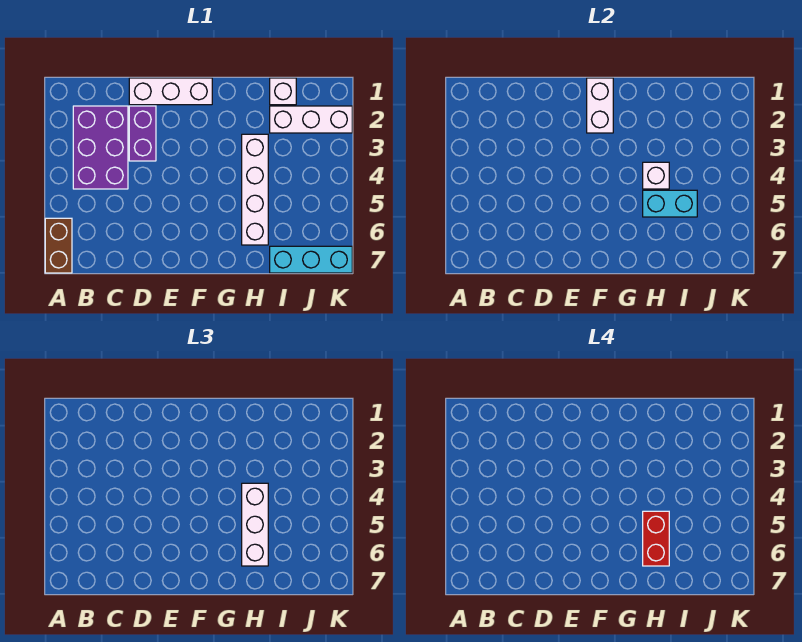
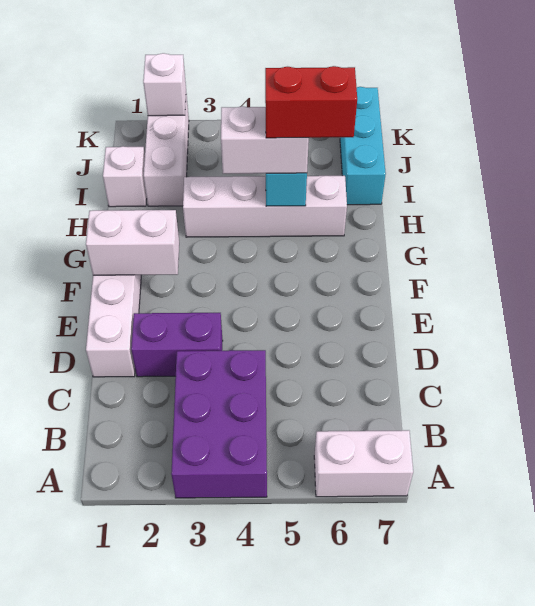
brown 1x2 brick [45,218,72,273] -> white 1x2 brick [314,430,413,497]
purple 2x3 brick [73,106,128,189] -> purple 2x3 brick turned to [171,350,267,498]
white 1x1 brick [643,162,669,189] -> white 1x1 brick moved to [143,53,186,116]
white 1x3 brick [242,483,268,566] -> white 1x2 brick [221,106,309,174]

